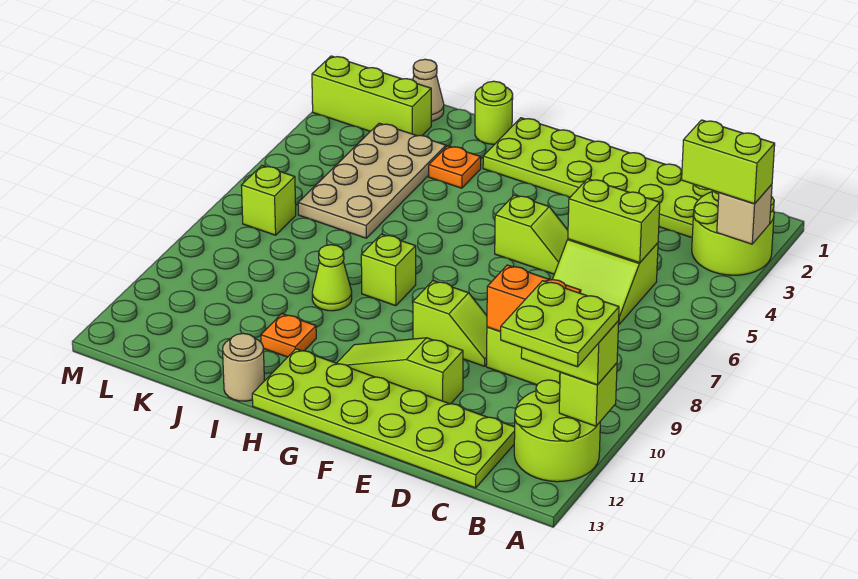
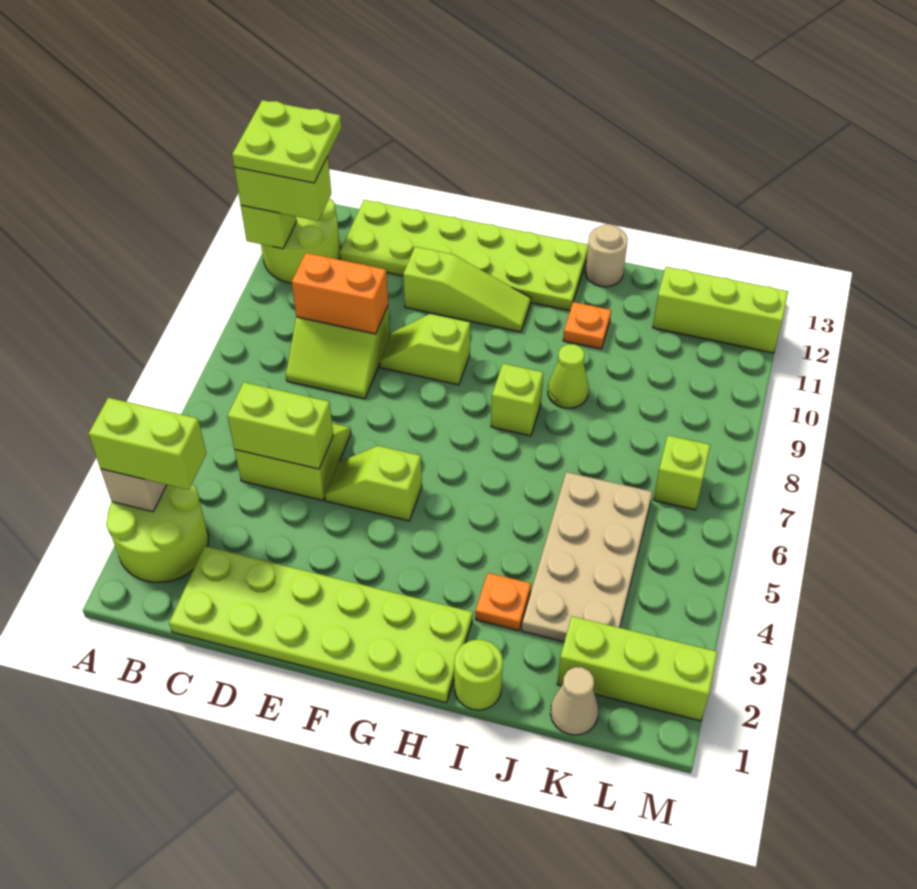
none -> lime 1x3 brick [653,267,788,353]

